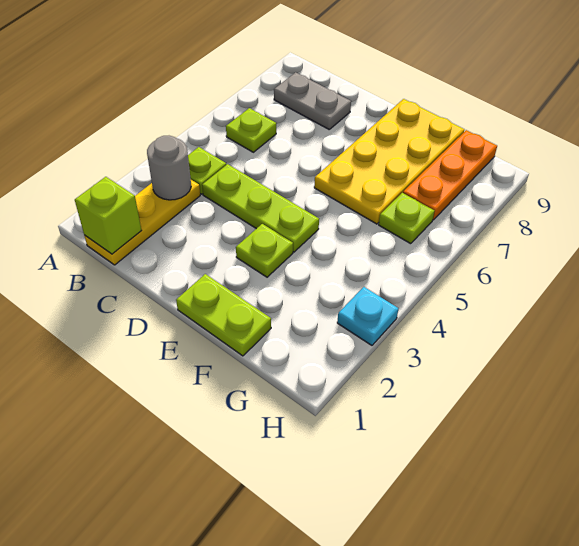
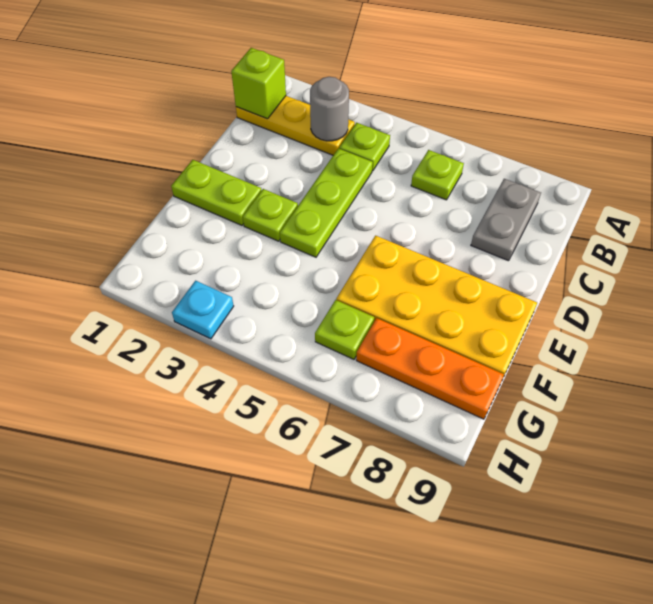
lime 1x2 plate [176,274,271,356] -> lime 1x2 plate turned to [171,160,262,225]

